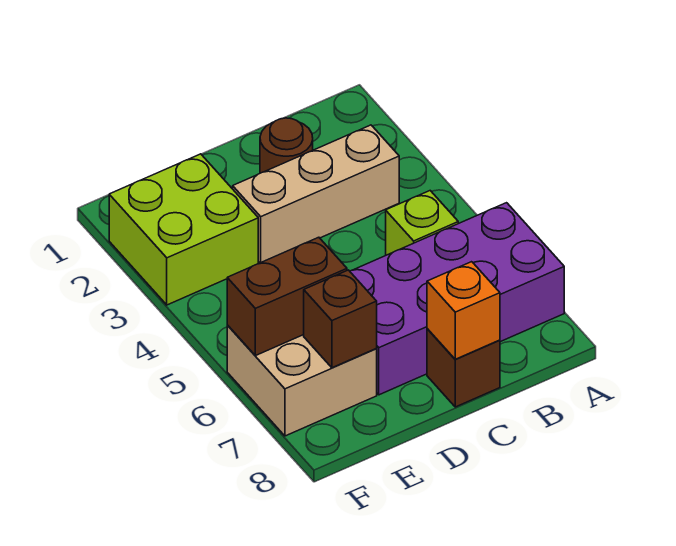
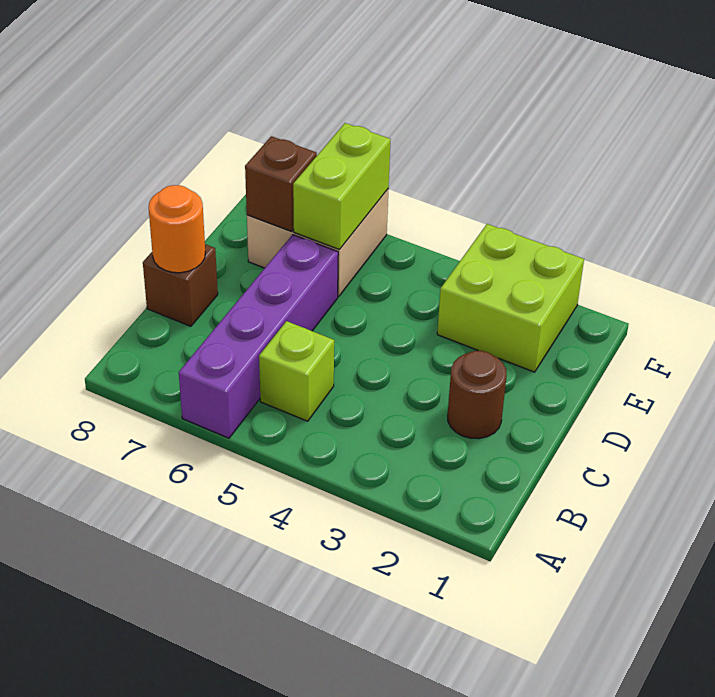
purple 2x4 brick [350,203,564,395] -> purple 1x4 brick [179,235,338,438]
tan 1x3 brick [233,125,399,263] -> none
orange 1x1 brick [427,262,500,359] -> orange 1x1 round brick [149,185,205,273]
brown 1x2 brick [227,237,347,356] -> lime 1x2 brick [293,123,391,250]

